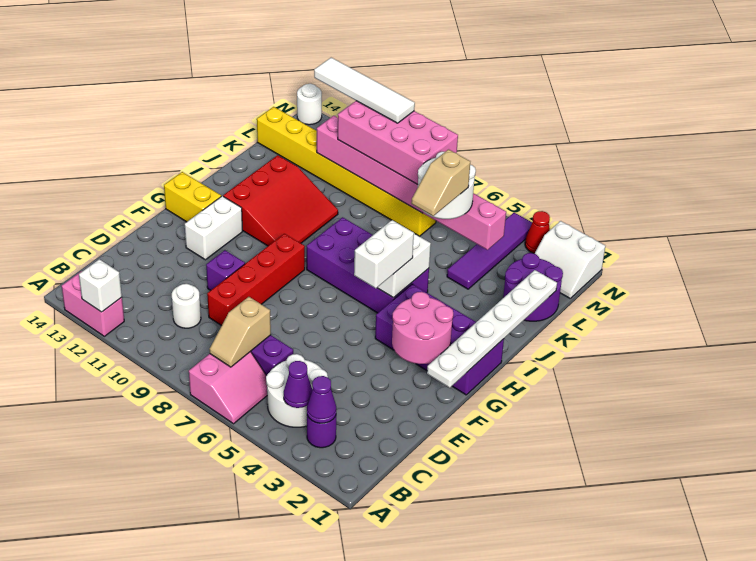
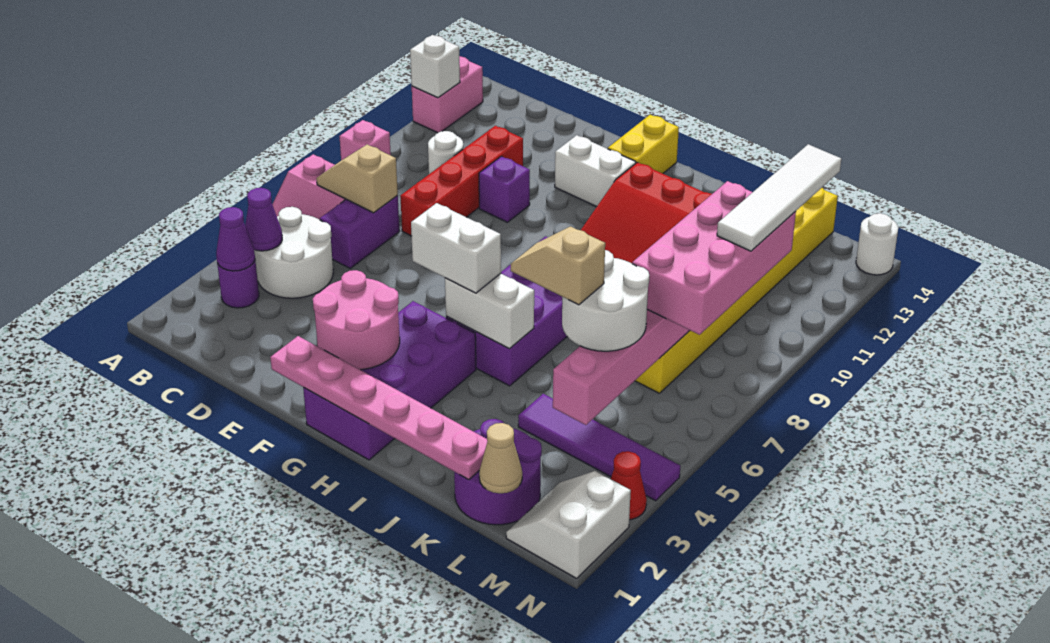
none -> pink 1x1 brick [339,120,391,160]
red 1x4 brick [207,234,305,326] -> red 1x4 brick turned to [400,126,523,236]
white 1x6 plate [427,270,557,388] -> pink 1x6 plate [270,336,487,480]
none -> tan 1x1 cone [479,423,522,493]

